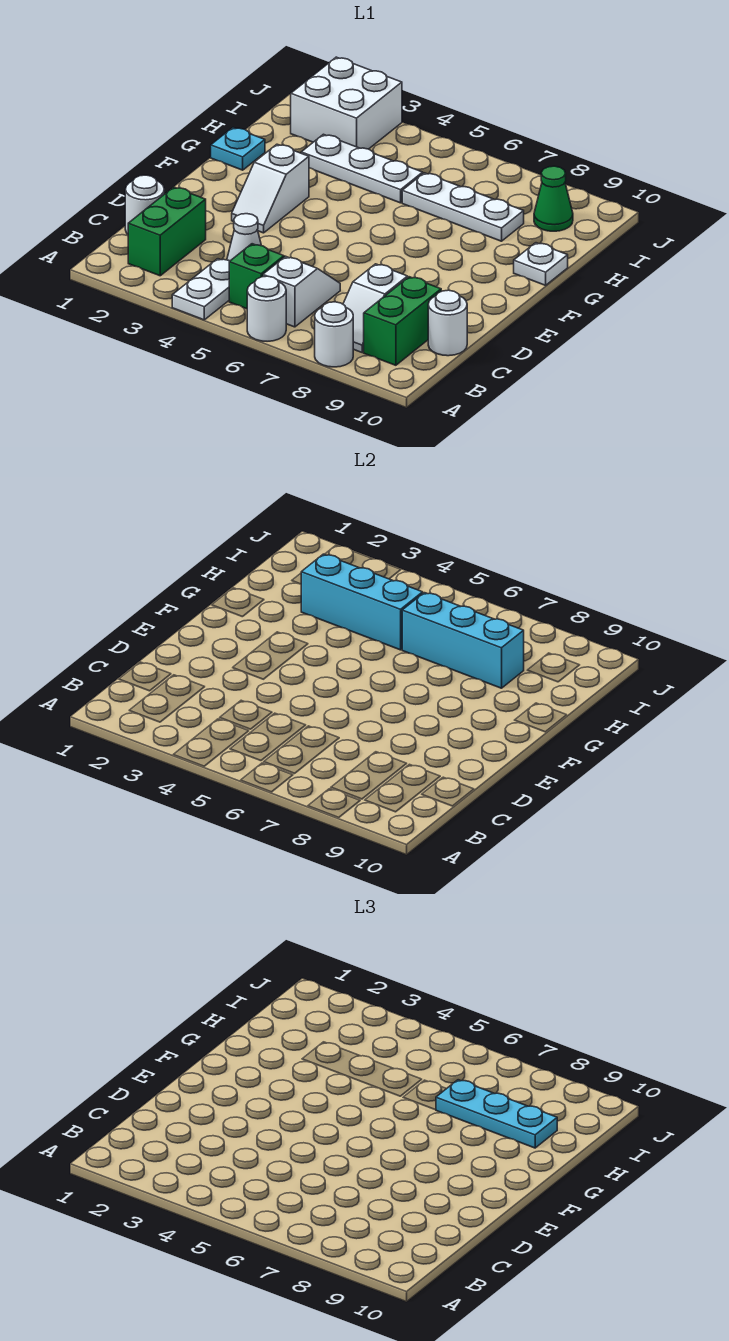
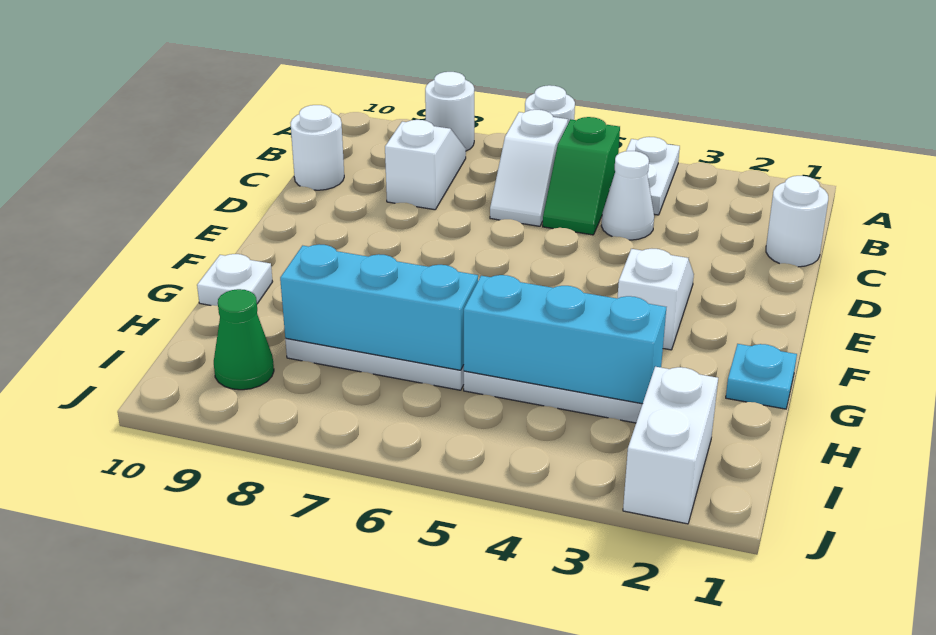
green 1x2 brick [128,187,206,276] -> none
green 1x2 brick [364,277,441,365] -> none
cyan 1x3 plate [436,1080,557,1148] -> none
white 2x2 brick [291,57,402,149] -> white 1x2 brick [623,367,718,524]

